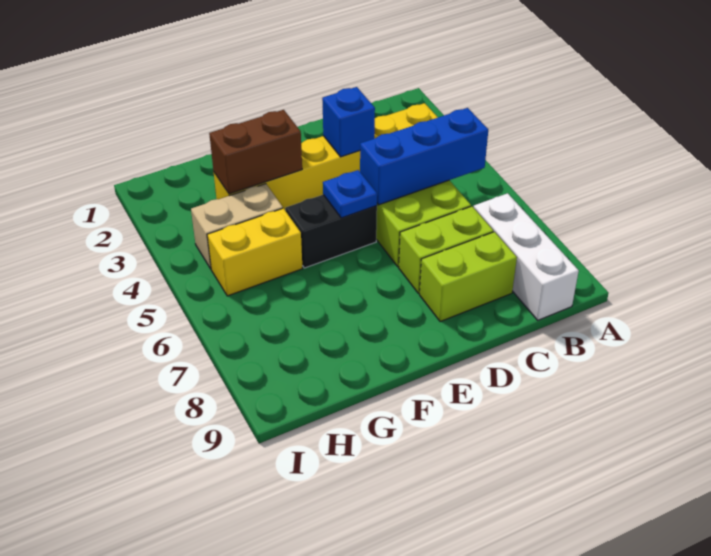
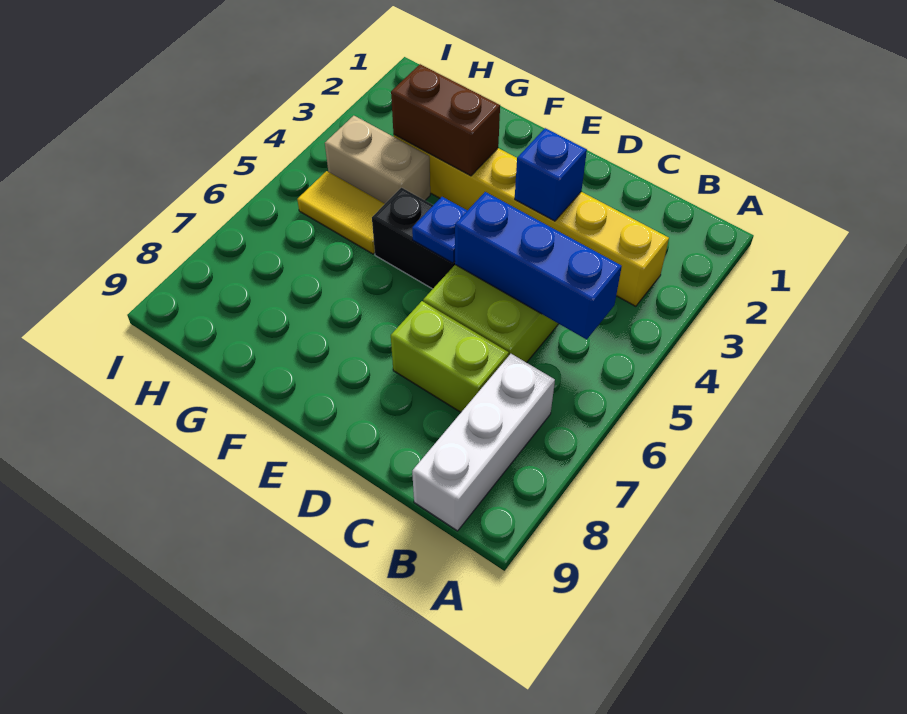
lime 1x2 brick [420,232,517,322] -> none
yellow 1x2 brick [207,208,303,296] -> yellow 1x2 tile [297,171,385,254]

